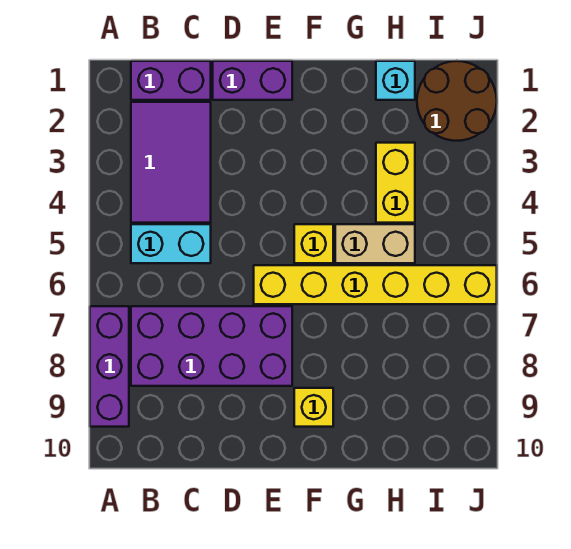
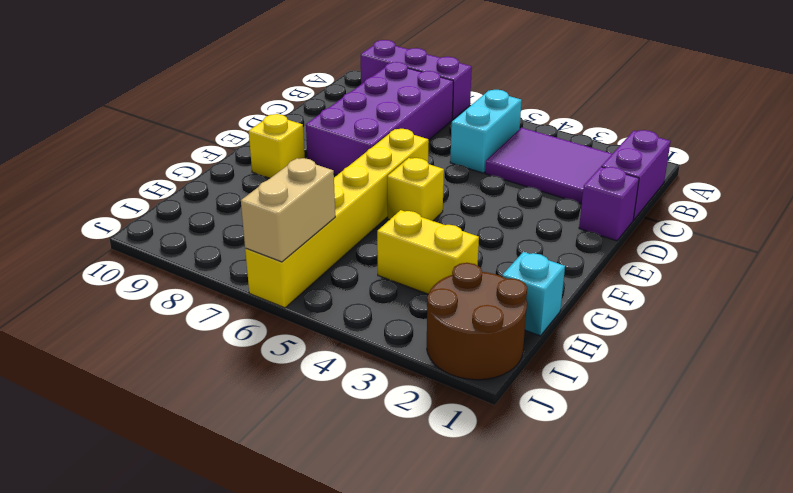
purple 1x2 brick [213,61,292,100] -> purple 1x1 brick [579,167,639,241]
tan 1x2 brick [335,224,415,263] -> tan 1x2 brick moved to [241,158,335,262]

